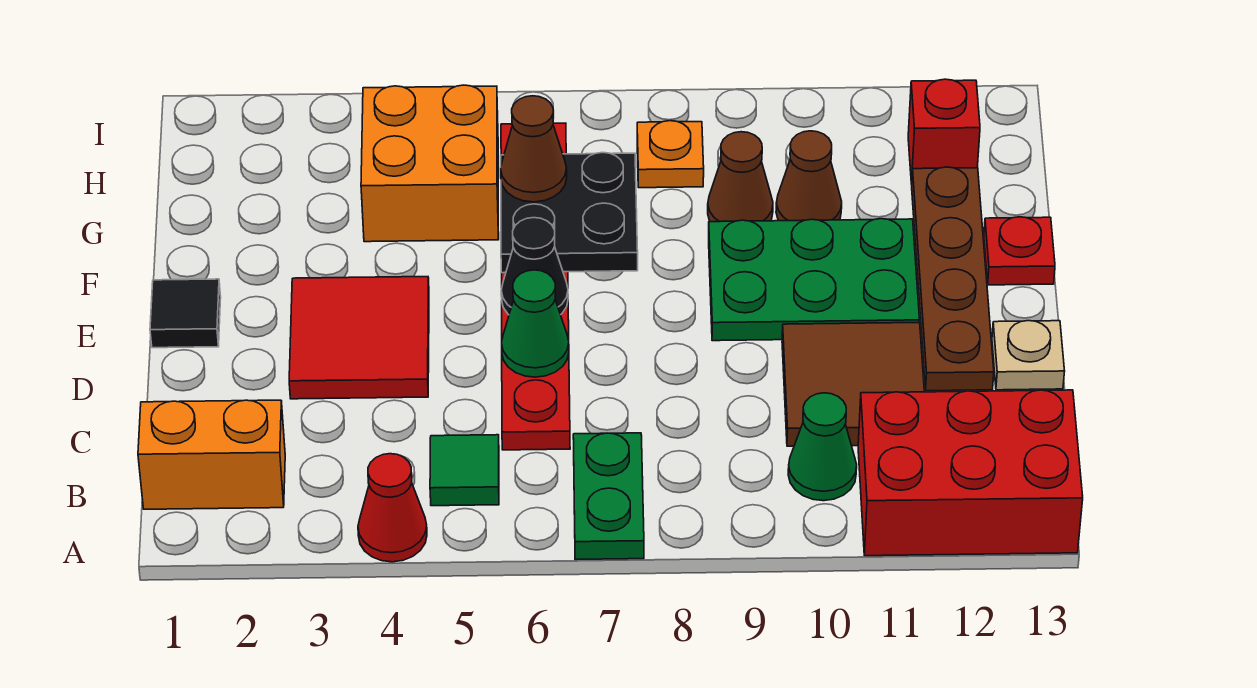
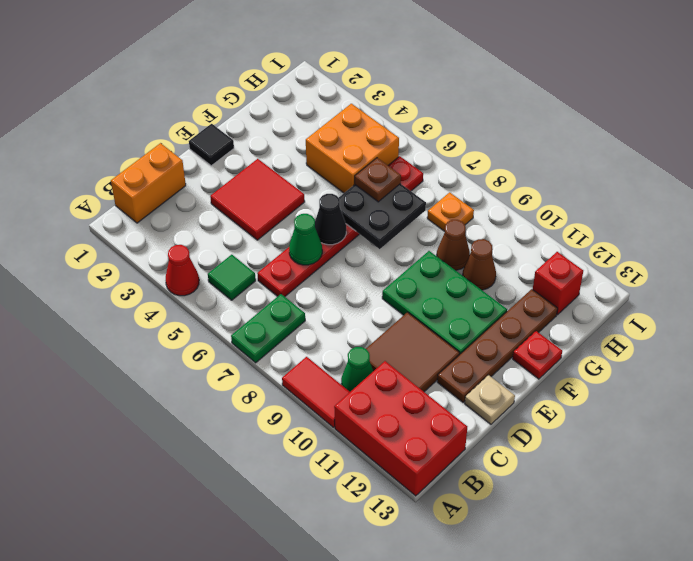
none -> red 1x2 tile [282,357,350,427]
orange 1x2 brick [138,400,285,509] -> orange 1x2 brick turned to [111,143,186,223]
brown 1x1 cone [501,96,567,202] -> brown 1x1 plate [355,158,401,202]

